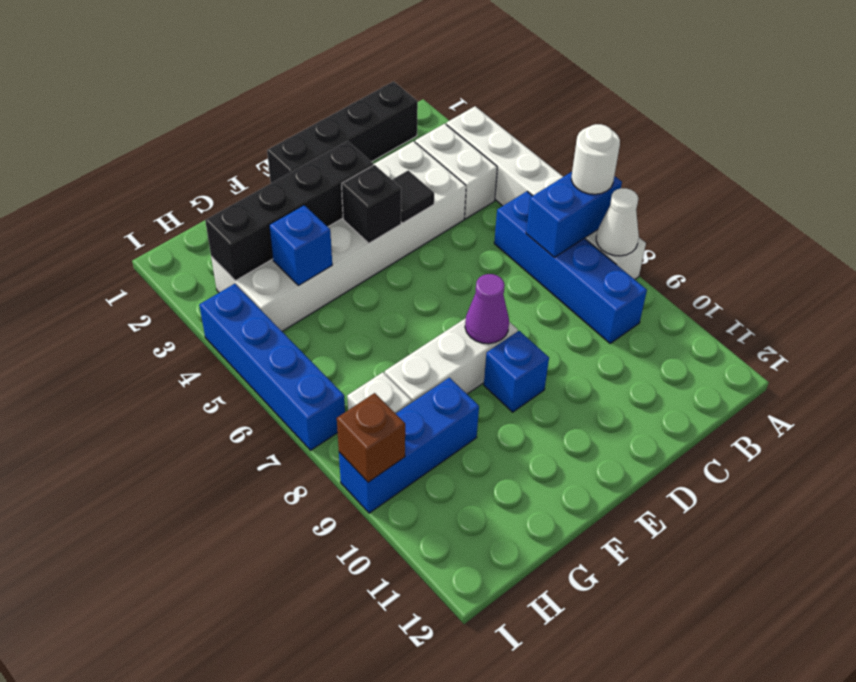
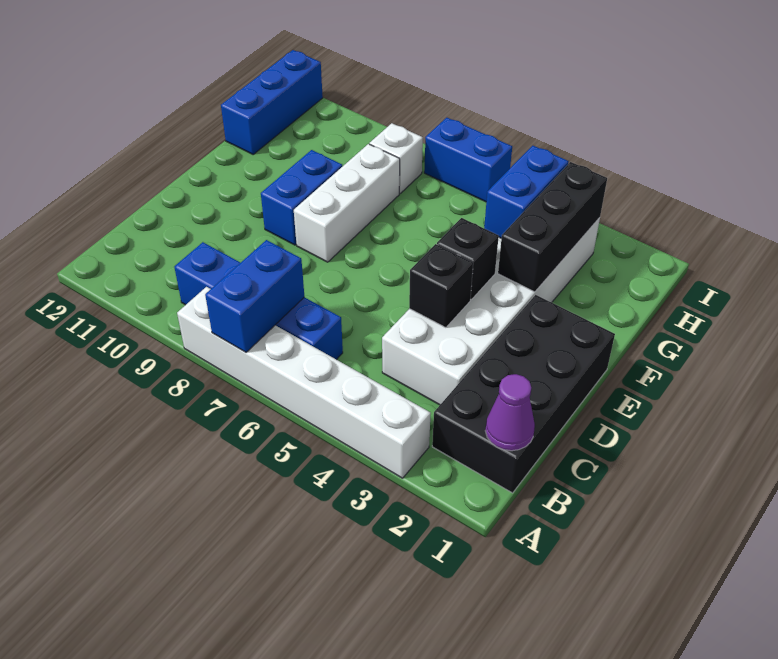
white 1x1 round brick [571,124,620,194] -> none
white 1x1 cone [596,188,639,256] -> none
black 1x4 brick [267,82,418,183] -> black 2x4 brick [432,295,615,493]
white 1x2 brick [415,124,497,219] -> none
black 1x1 tile [392,170,434,223] -> black 1x1 brick [409,244,473,328]
black 1x4 brick [205,141,373,281] -> black 1x3 brick [498,162,607,292]
purple 1x1 cone [465,274,509,344] -> purple 1x1 cone moved to [485,374,535,451]
blue 1x1 brick [484,331,549,412] -> blue 1x2 brick [261,150,342,245]
blue 1x1 brick [269,205,332,285] -> blue 1x2 brick [484,146,569,238]
blue 1x3 brick [339,378,479,513] -> blue 1x3 brick moved to [221,50,323,154]
blue 1x4 brick [199,284,345,450] -> blue 1x2 brick [424,118,512,202]
brown 1x1 brick [337,393,405,482] -> none

